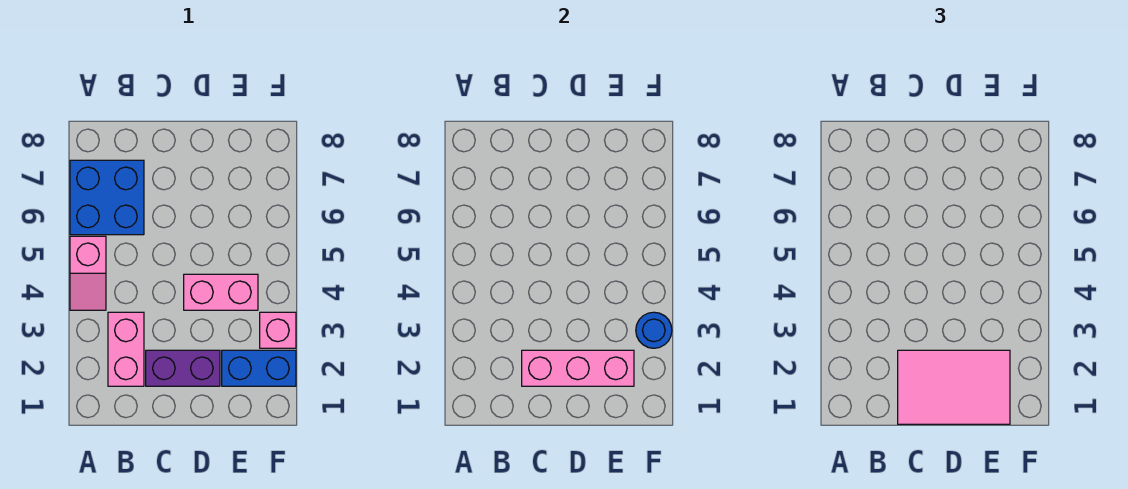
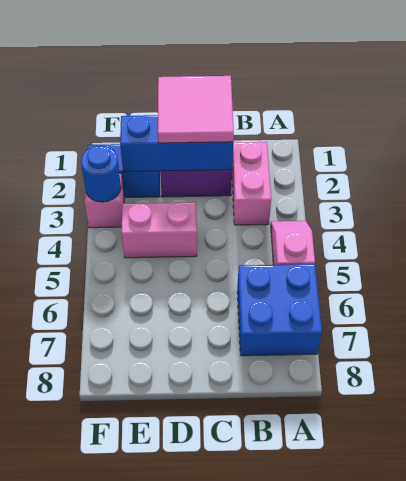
pink 2x3 tile [898,350,1010,424] -> pink 2x2 tile [158,76,234,143]
pink 1x3 brick [522,350,634,386] -> blue 1x3 brick [120,115,233,172]

